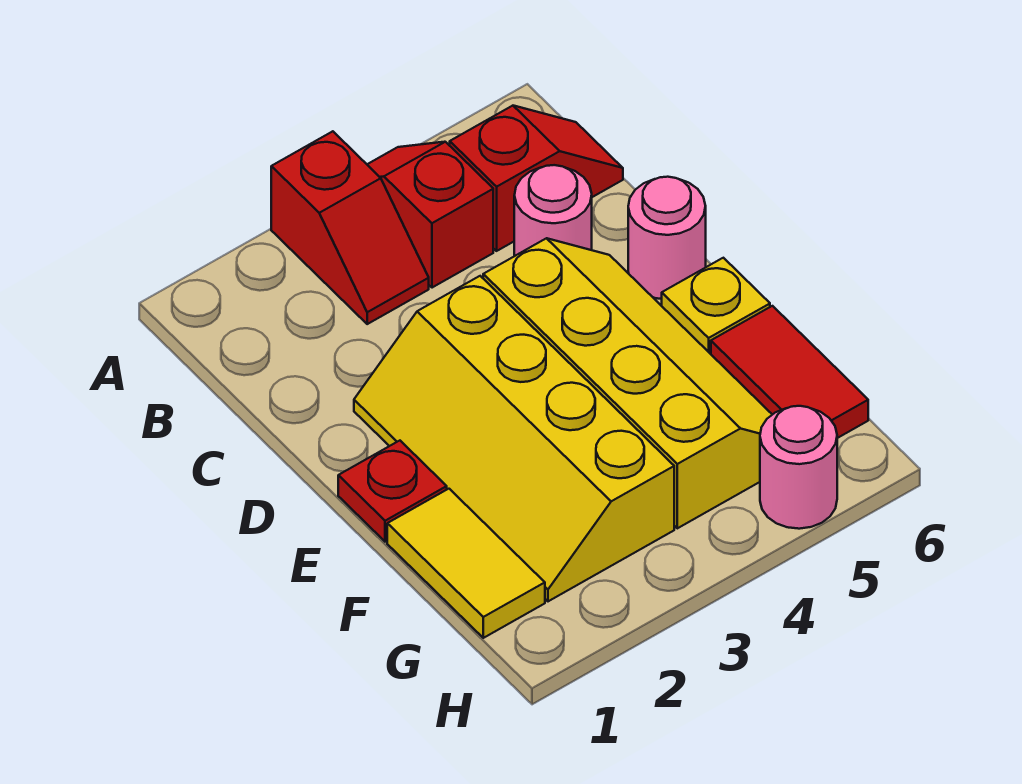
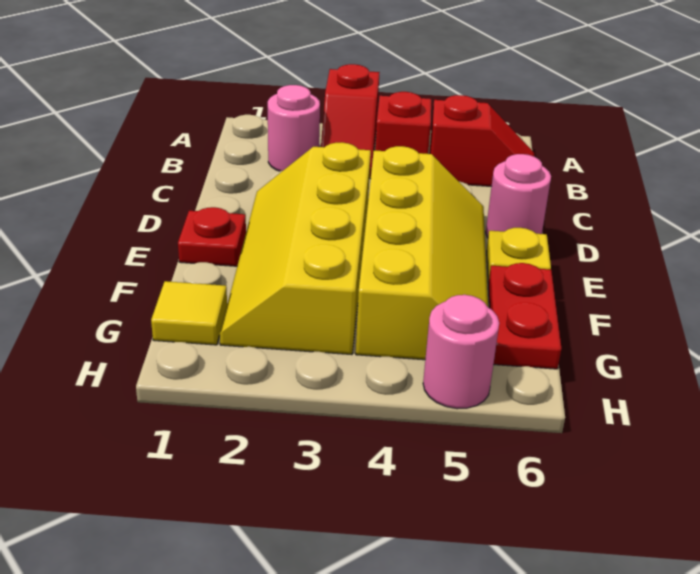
pink 1x1 round brick [514,165,592,256] -> pink 1x1 round brick moved to [268,85,320,171]
yellow 1x2 tile [387,489,545,638] -> yellow 1x1 tile [151,281,227,345]
red 1x2 tile [711,306,868,438] -> red 1x2 plate [488,263,561,369]

